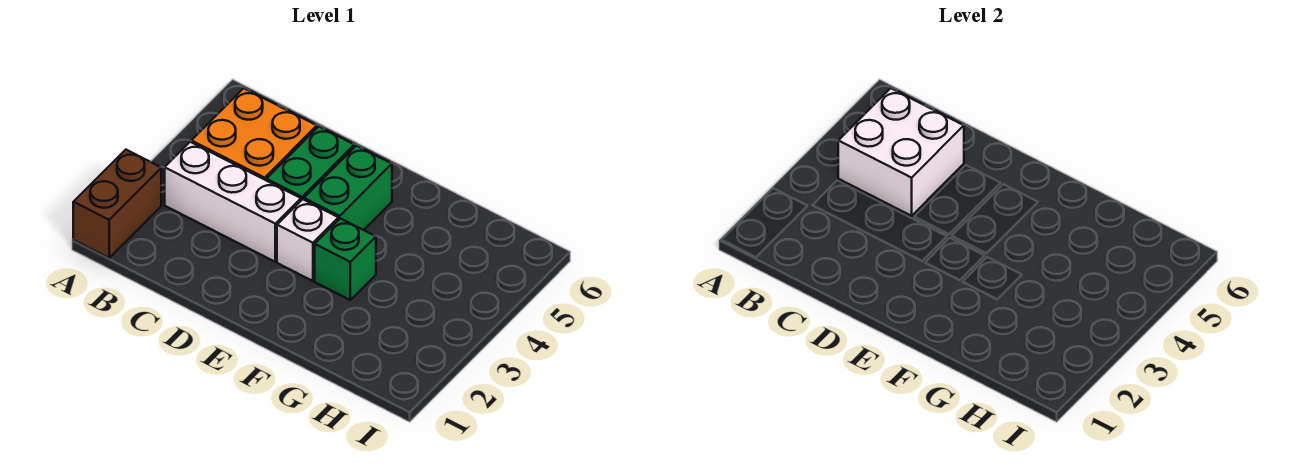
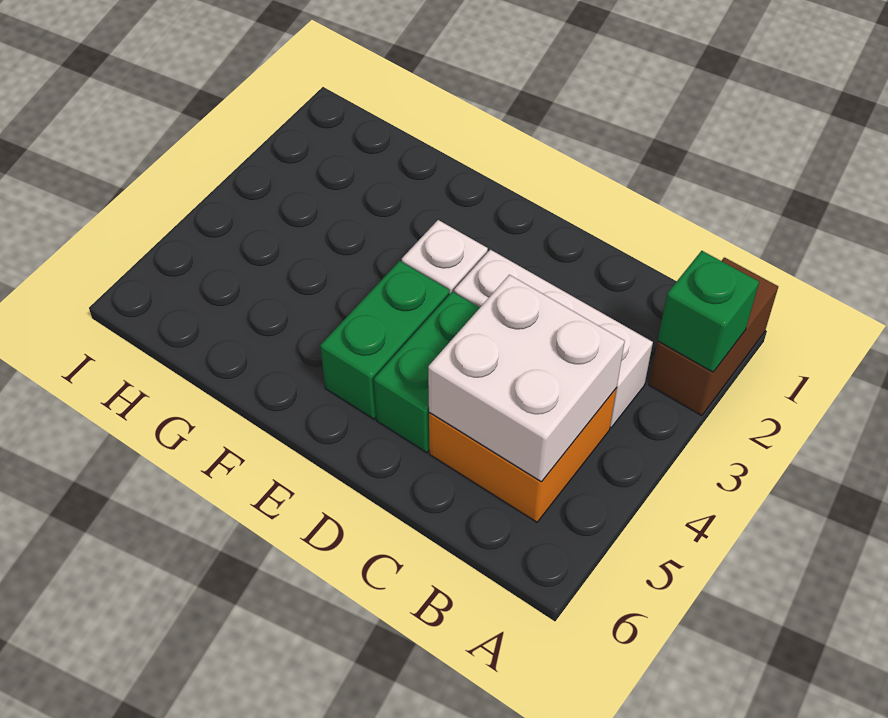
green 1x1 brick [315,218,376,300] -> green 1x1 brick moved to [658,251,759,372]

